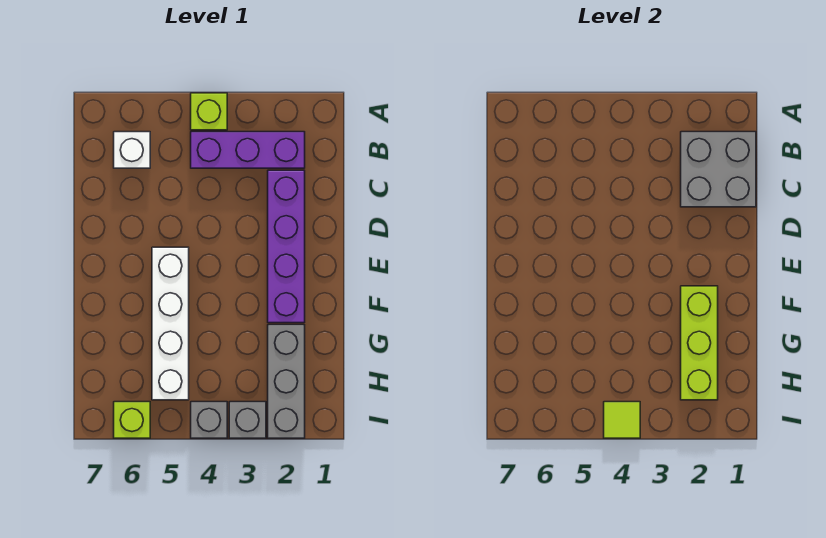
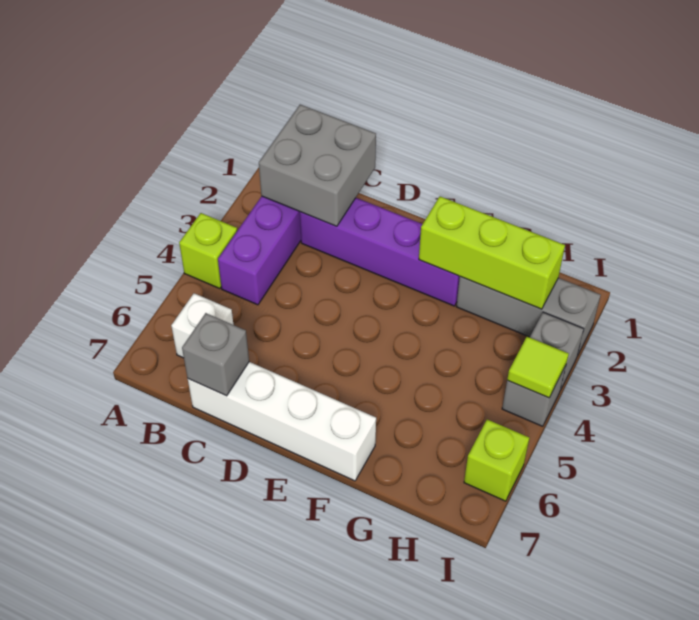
none -> grey 1x1 brick [182,313,249,396]
white 1x4 brick [152,247,189,400] -> white 1x4 brick moved to [188,362,376,481]

